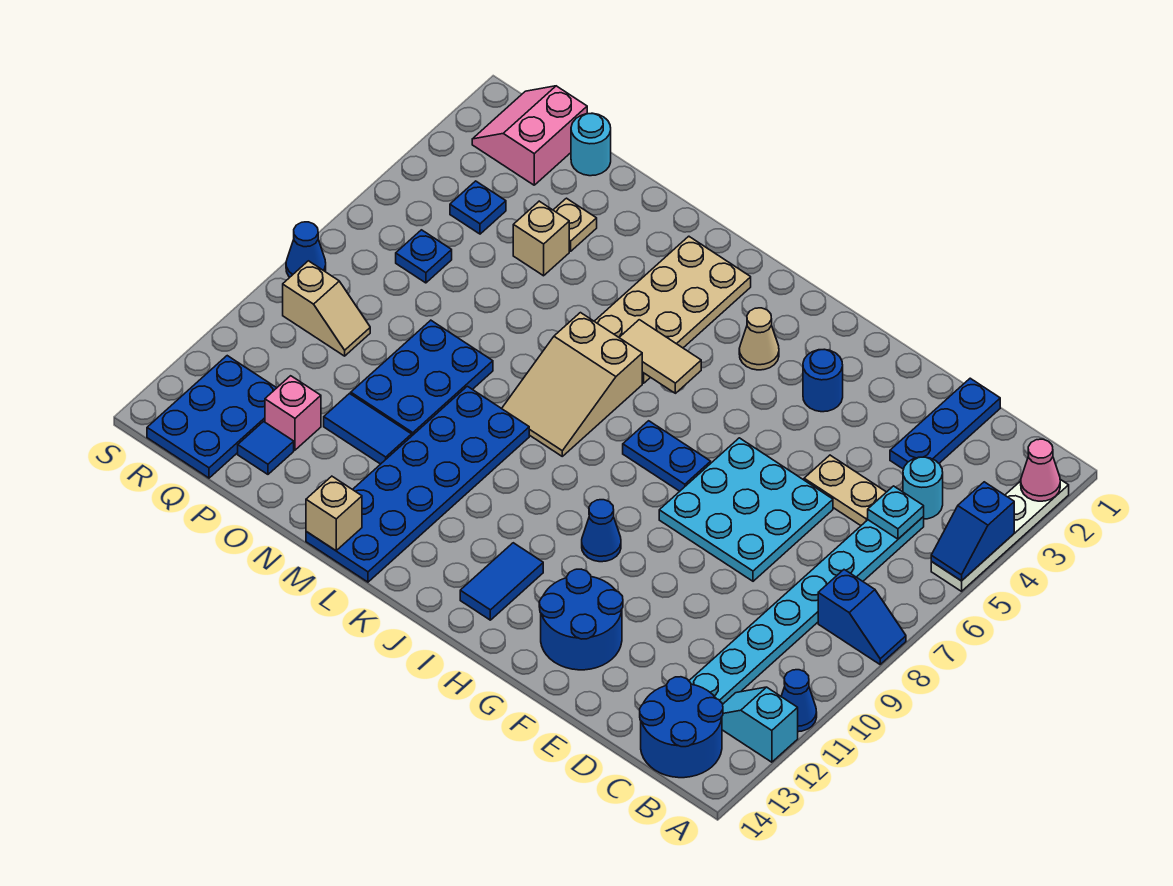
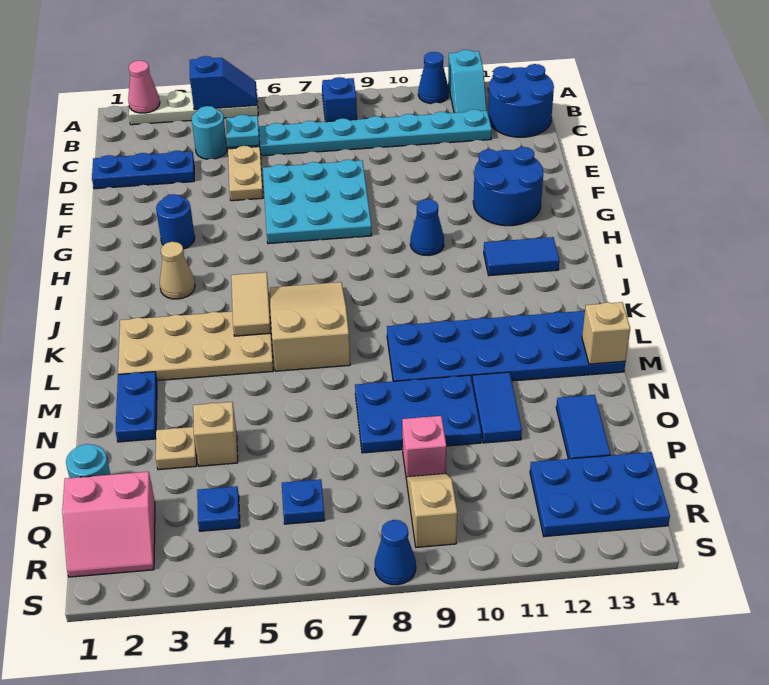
blue 1x2 plate [623,421,711,491] -> blue 1x2 plate moved to [116,372,157,442]
tan 2x3 slope [502,313,642,456] -> tan 2x3 slope turned to [270,282,350,371]
pink 1x1 brick [265,376,321,450] -> pink 1x1 brick moved to [402,416,446,480]
blue 1x1 tile [238,422,294,474] -> blue 1x2 tile [556,395,610,459]

